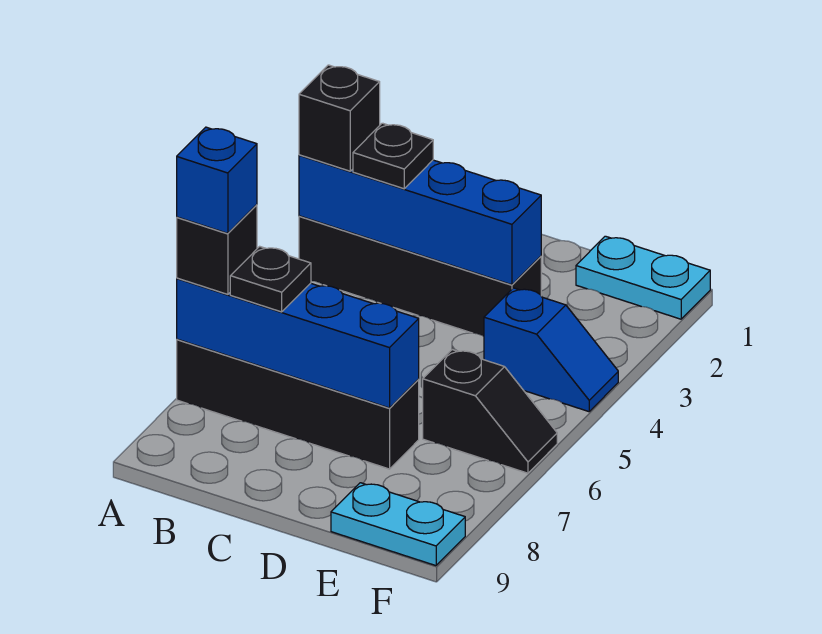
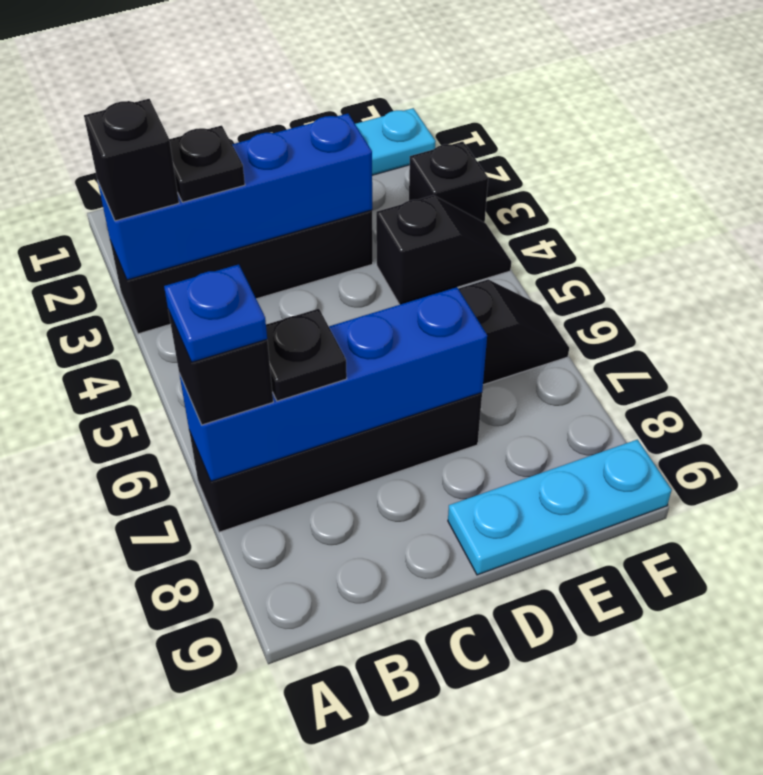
blue 1x1 brick [177,127,257,233] -> blue 1x1 plate [164,264,267,362]
blue 1x2 slope [484,288,618,412] -> black 1x2 slope [376,195,511,305]
cyan 1x2 plate [331,483,465,566] -> cyan 1x3 plate [448,440,672,575]
none -> black 1x1 brick [409,141,488,223]

